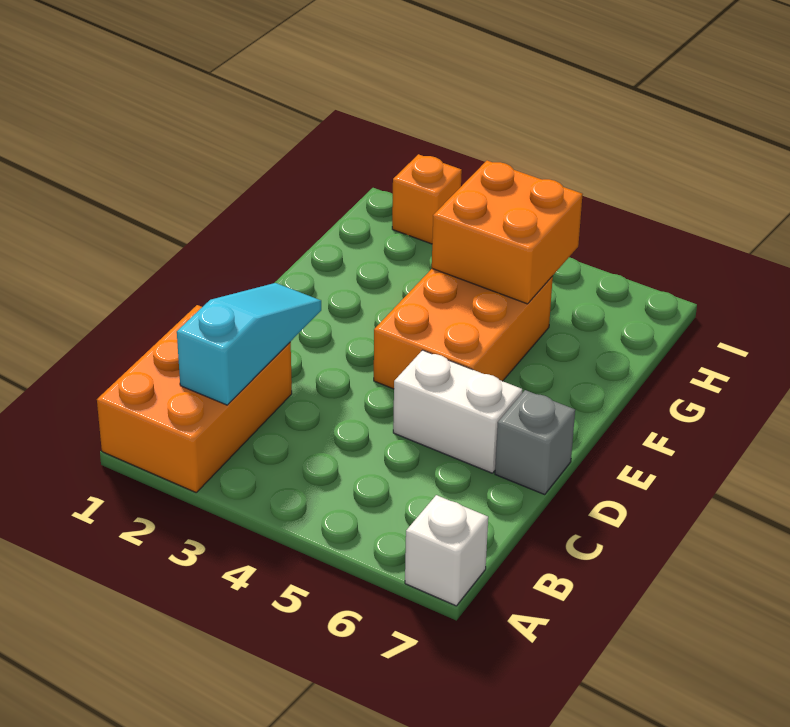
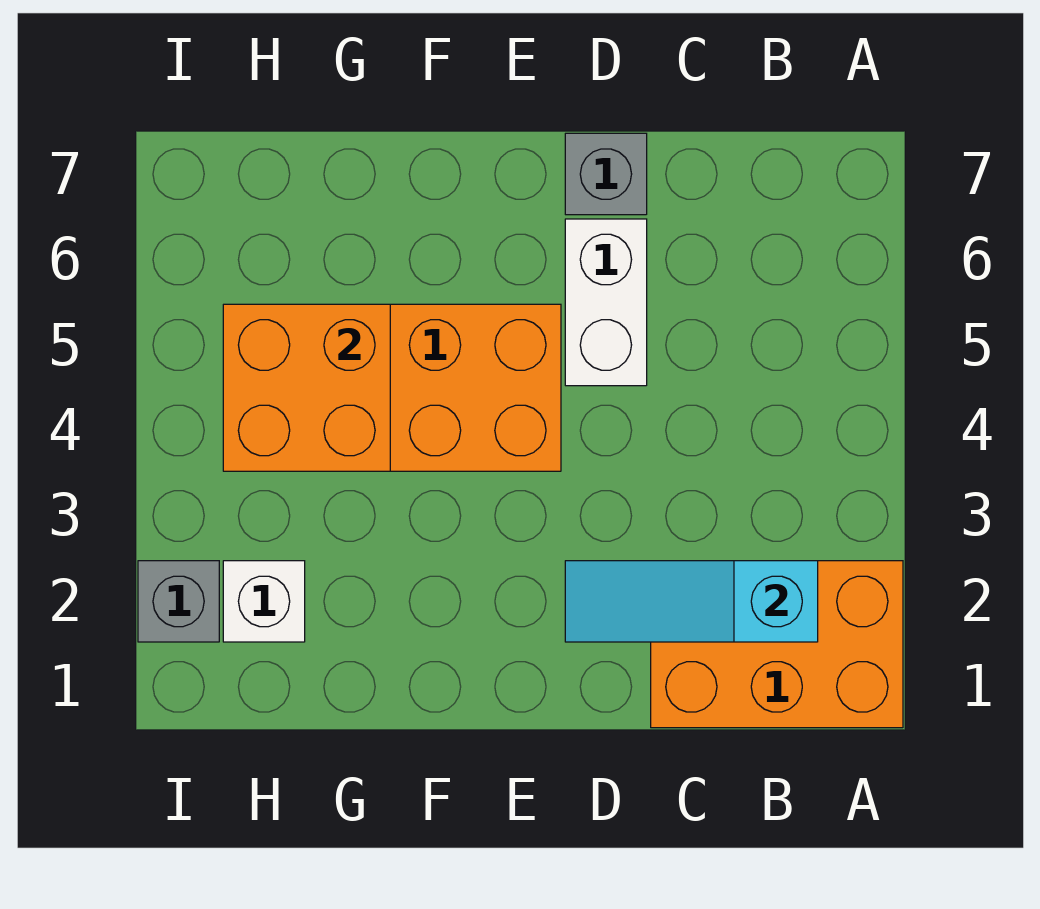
white 1x1 brick [405,495,488,606] -> white 1x1 brick moved to [223,561,305,642]
orange 1x1 brick [392,154,462,244] -> grey 1x1 brick [138,561,219,642]

